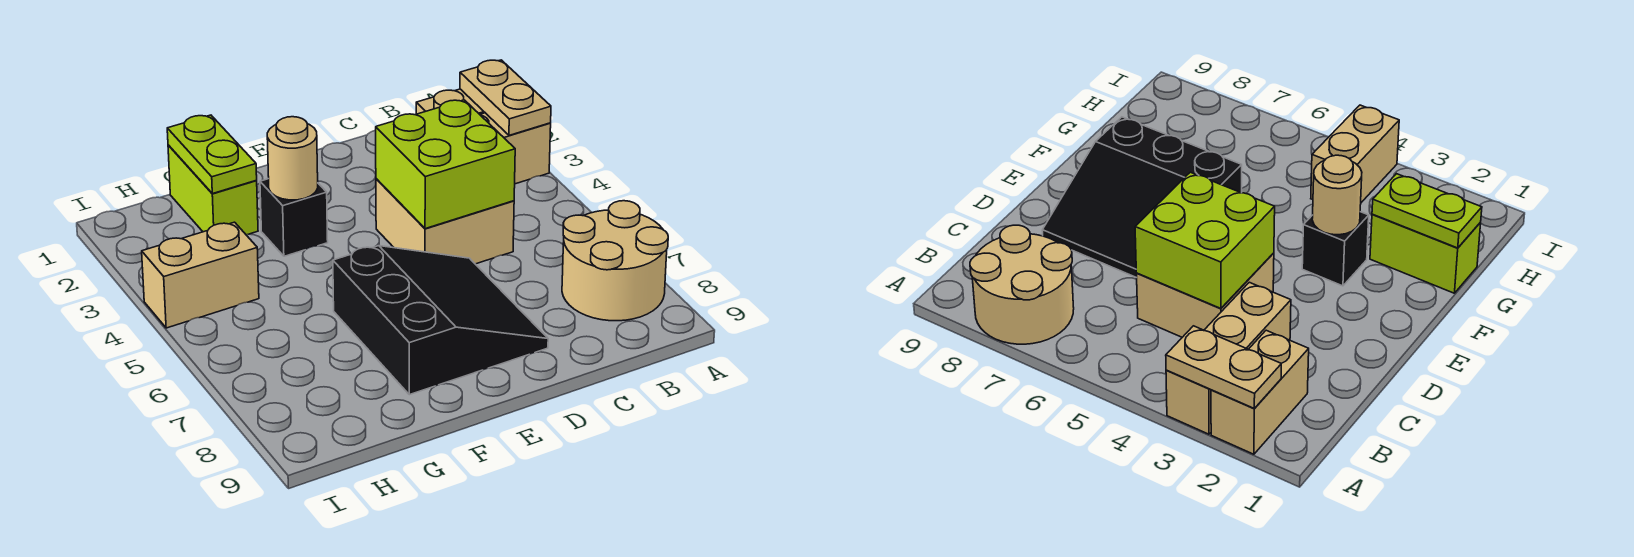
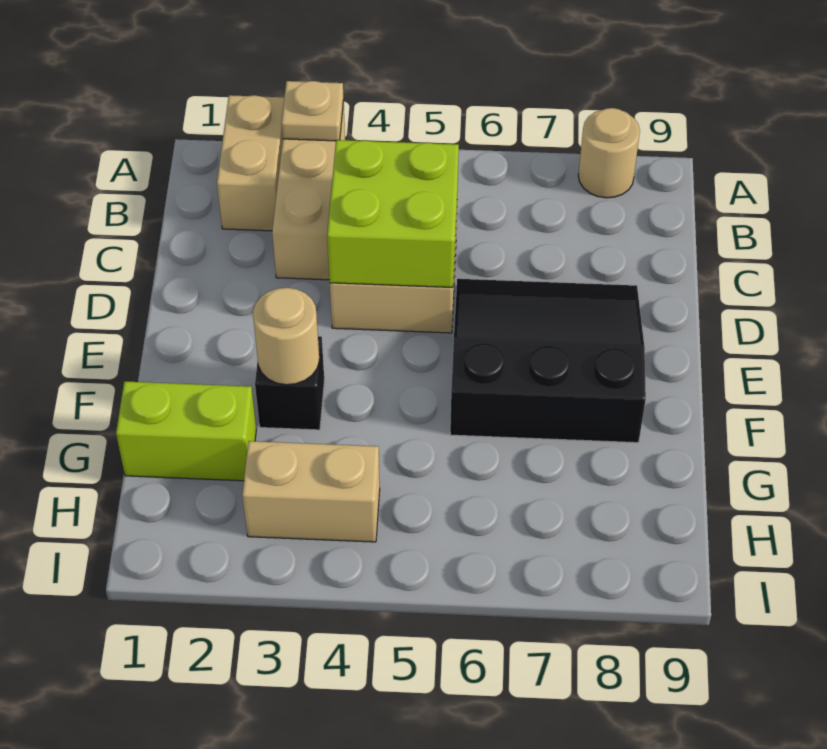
tan 1x2 plate [460,60,551,135] -> tan 1x1 plate [282,81,344,141]
tan 2x2 round brick [562,201,668,321] -> tan 1x1 round brick [578,108,640,198]
lime 1x2 plate [167,115,257,194] -> none
tan 1x2 brick [142,222,259,328] -> tan 1x2 brick turned to [242,441,380,542]

